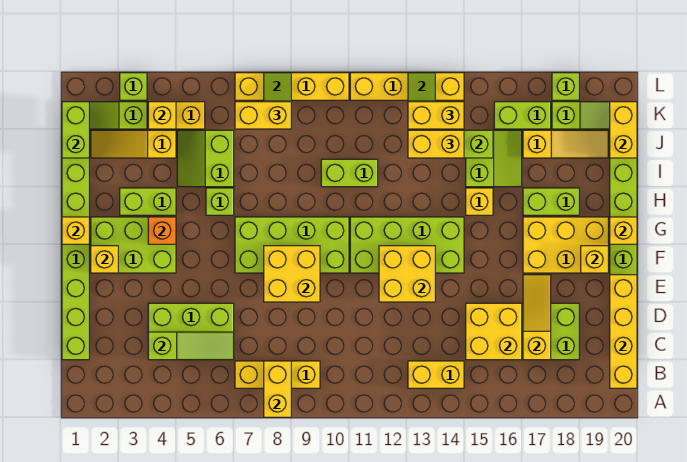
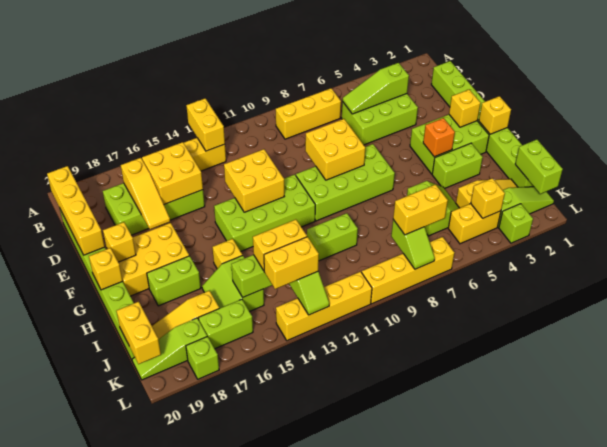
yellow 1x2 brick [264,361,291,417] -> yellow 1x2 brick moved to [186,98,225,151]
lime 1x1 brick [206,188,234,215] -> none

